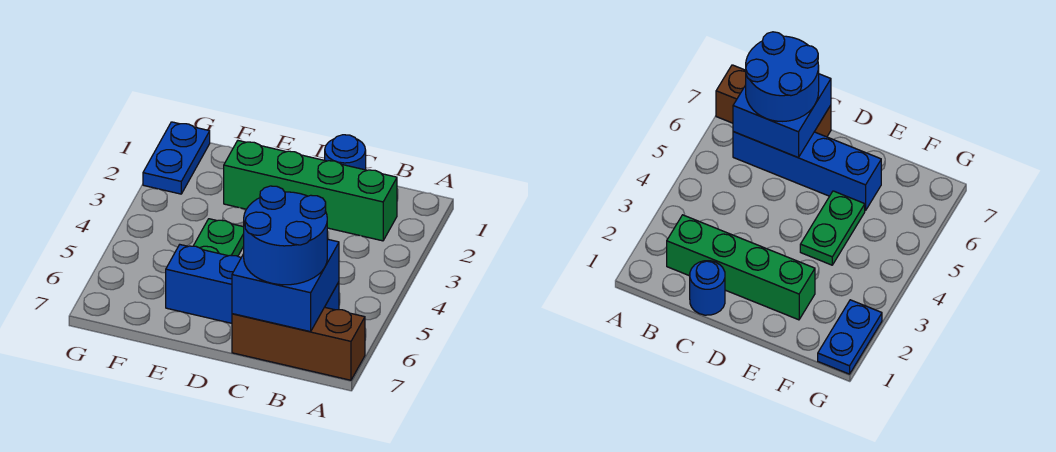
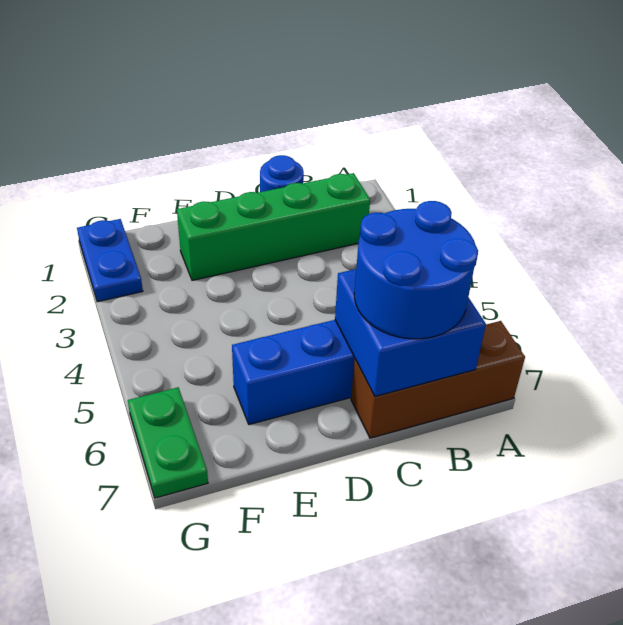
green 1x2 plate [194,219,244,256] -> green 1x2 plate moved to [128,387,208,498]

